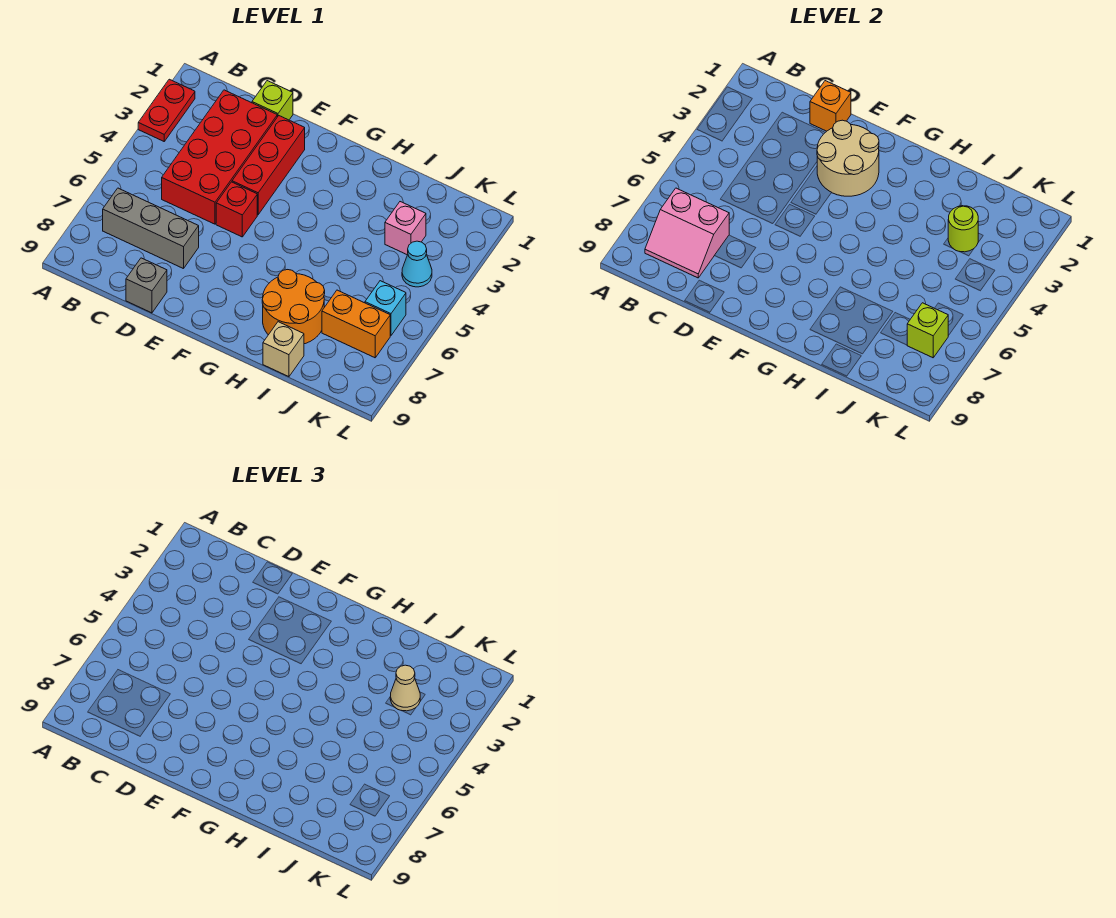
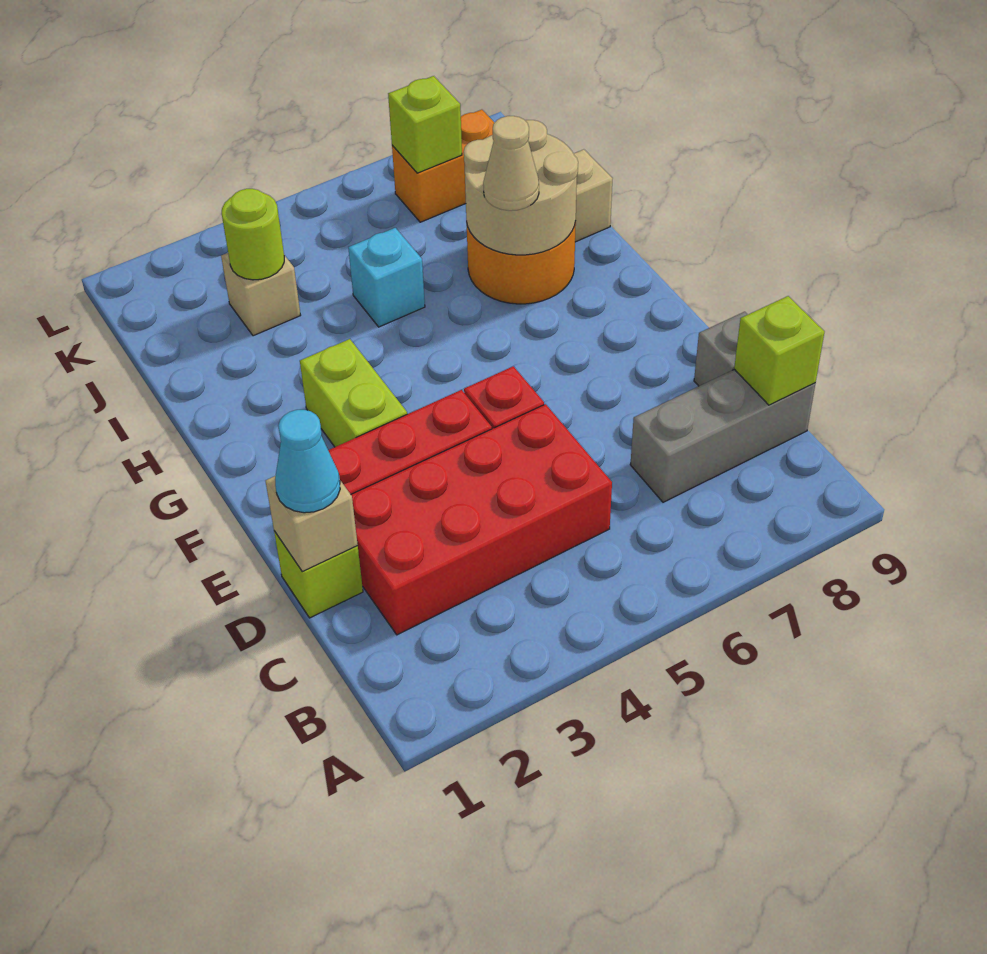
red 1x2 plate [138,79,195,141] -> none
grey 1x3 brick [103,188,199,269] -> grey 1x3 brick turned to [630,369,816,502]
pink 2x2 slope [645,188,729,278] -> none
none -> lime 1x1 brick [734,296,824,405]
orange 1x1 brick [810,81,851,131] -> tan 1x1 brick [266,476,358,572]
tan 2x2 round brick [817,120,879,196] -> tan 2x2 round brick moved to [464,120,578,255]
none -> lime 1x2 brick [300,339,407,447]
pink 1x1 brick [385,202,426,255] -> tan 1x1 brick [221,253,301,336]
tan 1x1 cone [390,665,420,711] -> tan 1x1 cone moved to [483,116,539,211]
orange 1x2 brick [322,290,390,358] -> orange 1x2 brick turned to [392,110,494,222]
cyan 1x1 cone [402,241,432,287] -> cyan 1x1 cone moved to [275,410,340,513]
cyan 1x1 brick [365,281,406,336] -> cyan 1x1 brick moved to [348,228,425,327]

